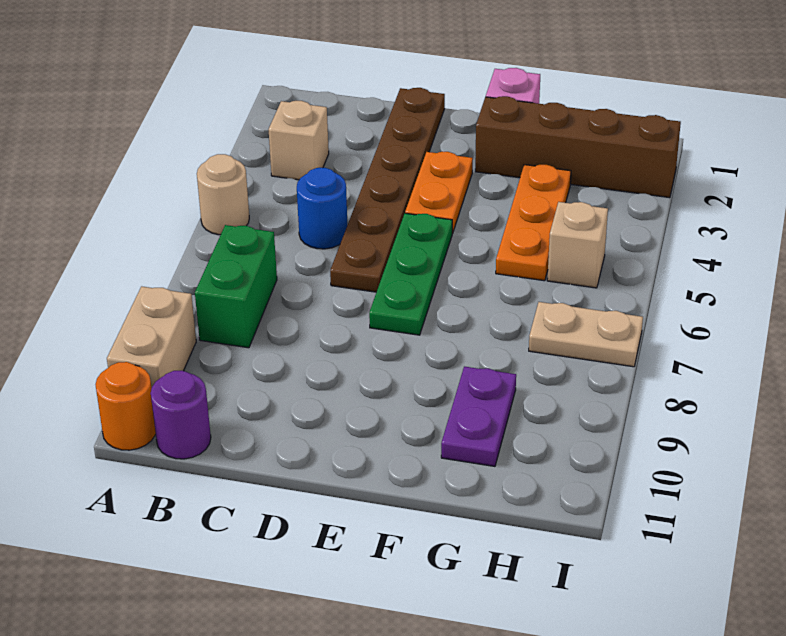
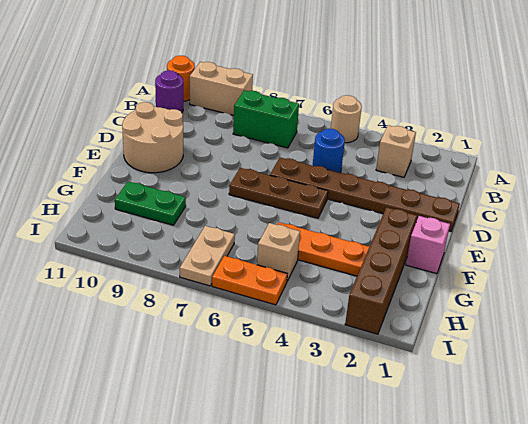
none -> tan 2x2 round brick [122,102,183,173]
orange 1x2 plate [405,152,473,233] -> orange 1x2 plate moved to [212,256,287,305]
green 1x3 plate [369,213,452,335] -> brown 1x3 plate [229,168,328,218]
purple 1x2 plate [441,367,516,466] -> green 1x2 plate [115,182,186,225]

